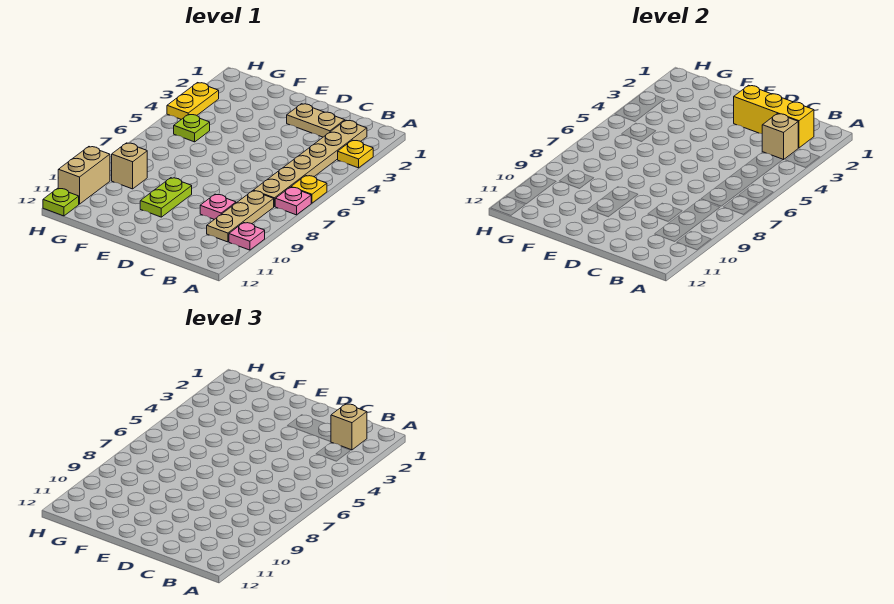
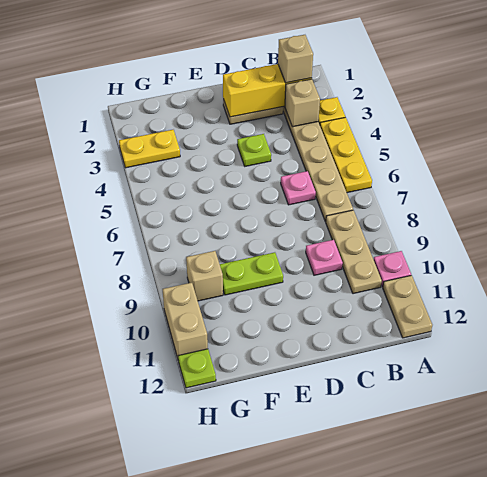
yellow 1x1 plate [291,176,327,203] -> yellow 1x3 plate [320,117,372,193]
pink 1x1 plate [275,187,311,215] -> pink 1x1 plate moved to [281,171,316,205]
none -> tan 1x2 plate [383,275,432,338]
lime 1x2 plate [140,178,192,217] -> lime 1x2 plate turned to [220,252,283,295]
lime 1x1 plate [174,114,210,142] -> lime 1x1 plate moved to [237,134,271,166]
yellow 1x2 plate [167,83,219,119] -> yellow 1x2 plate turned to [119,130,180,168]

